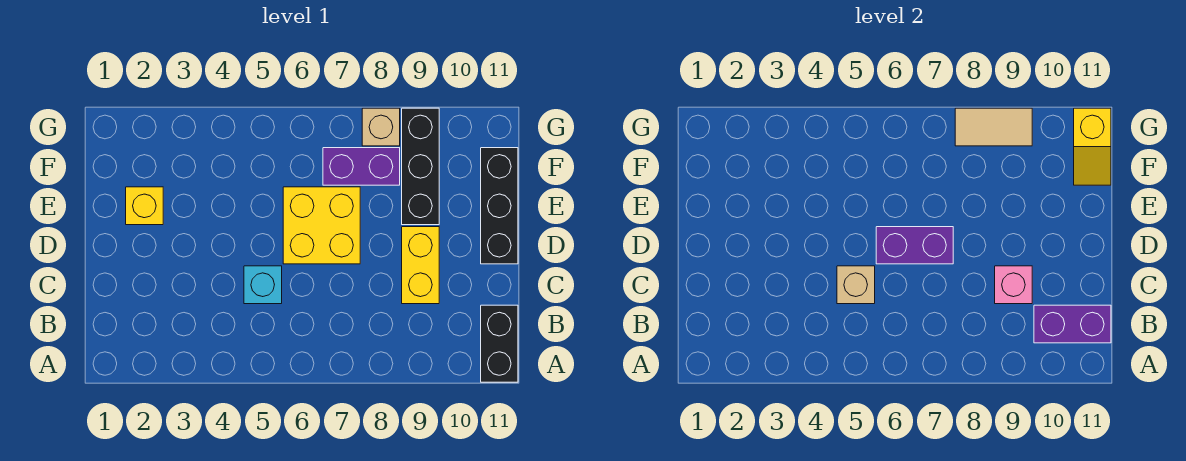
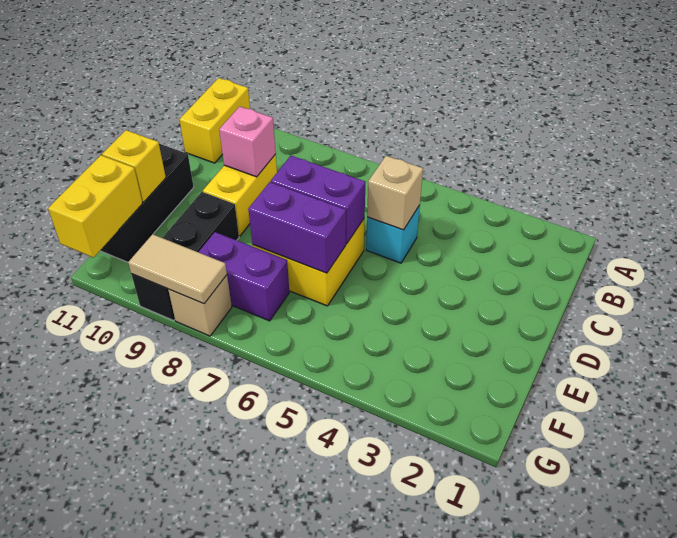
black 1x2 brick [481,305,518,382] -> yellow 1x2 brick [179,78,250,163]
purple 1x2 brick [1034,305,1111,343] -> purple 1x2 brick moved to [248,182,346,273]
yellow 1x1 brick [126,187,163,225] -> yellow 1x1 brick moved to [102,130,166,202]
yellow 1x2 slope [1074,108,1111,185] -> yellow 1x2 brick [48,155,143,257]

